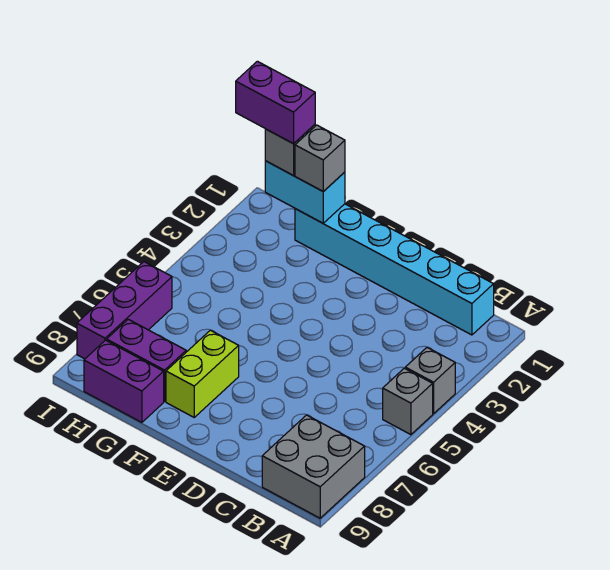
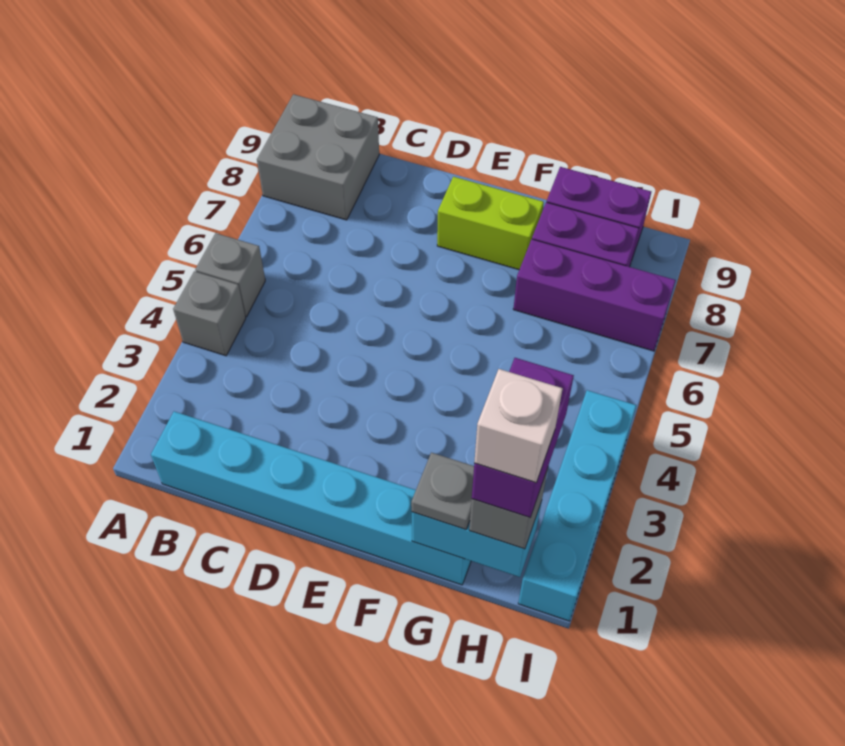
lime 1x2 brick [166,330,239,417] -> lime 1x2 brick turned to [437,177,544,270]
grey 1x1 brick [295,125,345,192] -> grey 1x1 plate [411,453,474,530]
purple 1x2 brick [236,61,315,144] -> purple 1x2 brick turned to [472,358,574,517]
none -> white 1x1 brick [474,369,563,483]
none -> cyan 1x4 brick [518,390,636,621]
purple 1x3 brick [77,262,172,359] -> purple 1x3 brick turned to [513,239,676,351]

